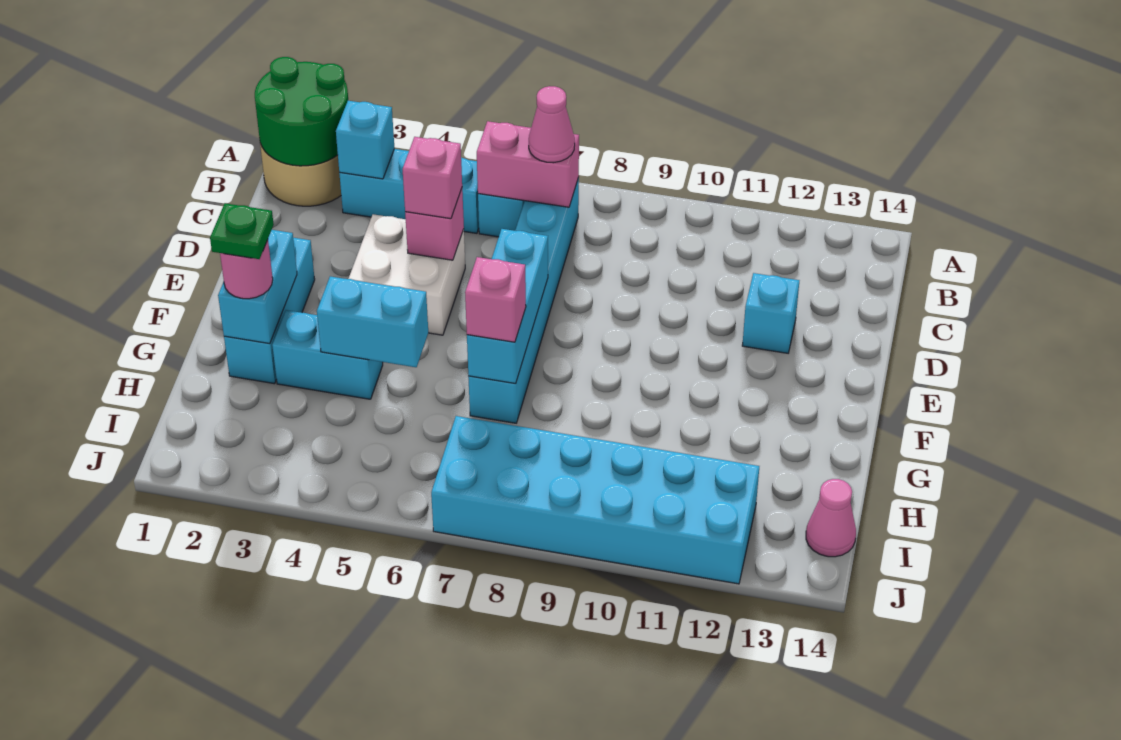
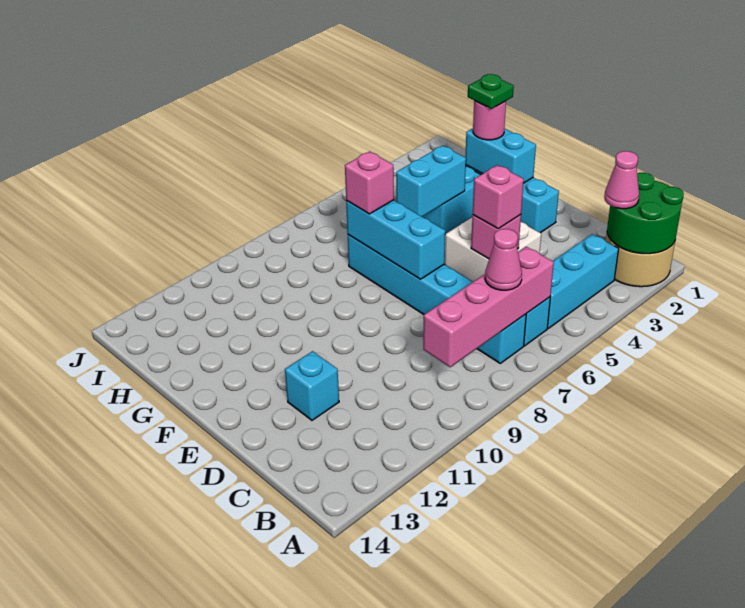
cyan 1x1 brick [336,101,394,179] -> none
pink 1x2 brick [477,121,579,207] -> pink 1x4 brick [423,247,554,367]
cyan 2x6 brick [431,416,759,584] -> none
pink 1x1 cone [806,479,856,557] -> pink 1x1 cone moved to [604,151,639,209]

